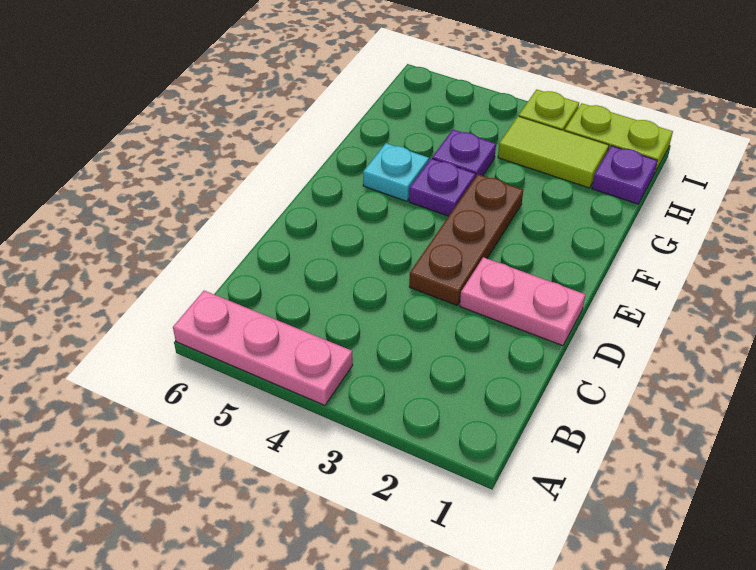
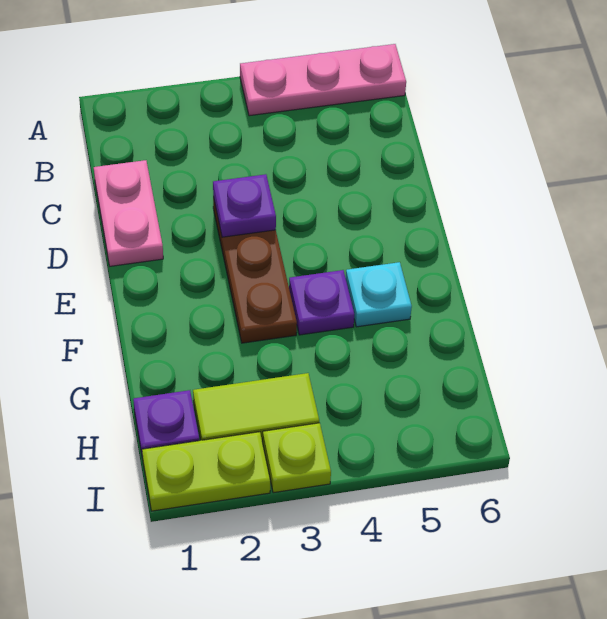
pink 1x2 plate [460,257,585,346] -> pink 1x2 plate turned to [94,160,163,266]
purple 1x1 plate [432,130,496,177] -> purple 1x1 plate moved to [213,174,276,237]

